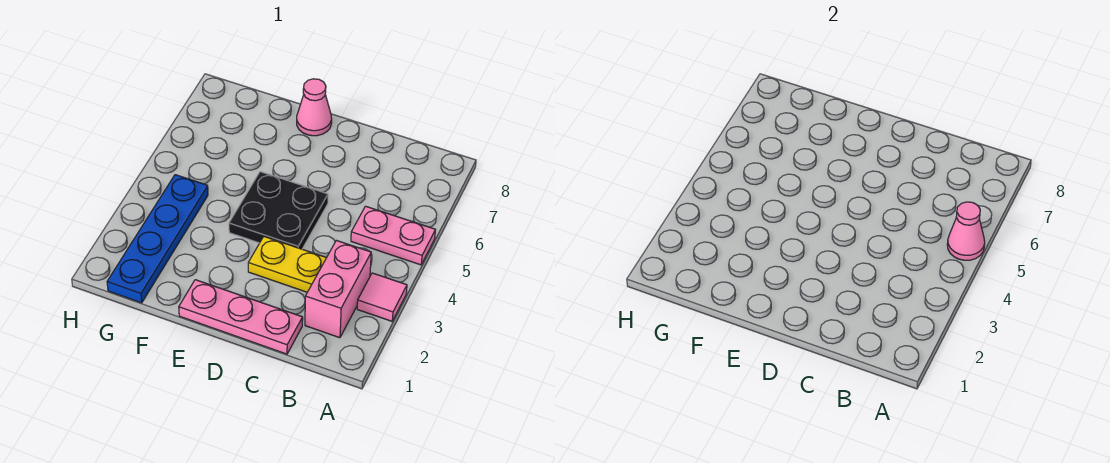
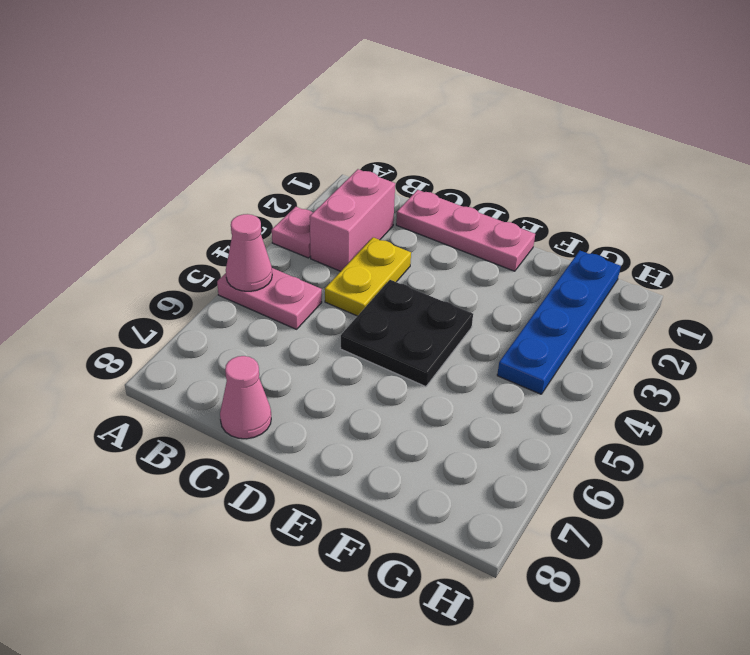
pink 1x1 tile [357,273,407,321] -> pink 1x1 plate [272,207,313,258]
yellow 1x2 plate [248,237,326,292] -> yellow 1x2 plate turned to [325,237,411,316]
pink 1x1 cone [297,79,332,136] -> pink 1x1 cone moved to [220,356,271,439]

